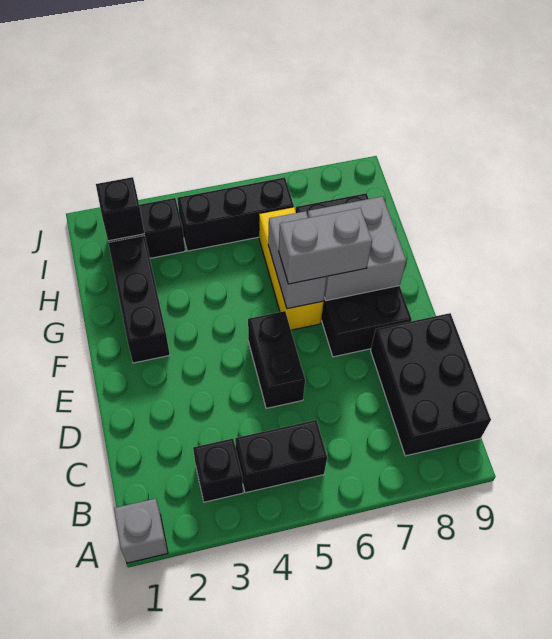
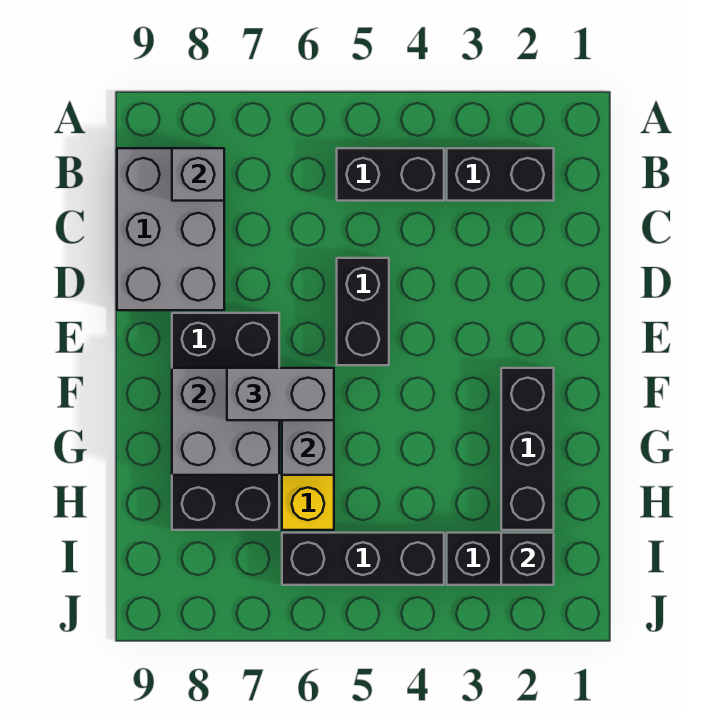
grey 1x1 brick [114,498,168,563] -> grey 1x1 brick moved to [172,148,224,201]
black 1x1 brick [193,439,243,502] -> black 1x2 brick [447,148,554,201]
black 2x3 brick [371,313,491,456] -> grey 2x3 brick [117,148,224,310]

